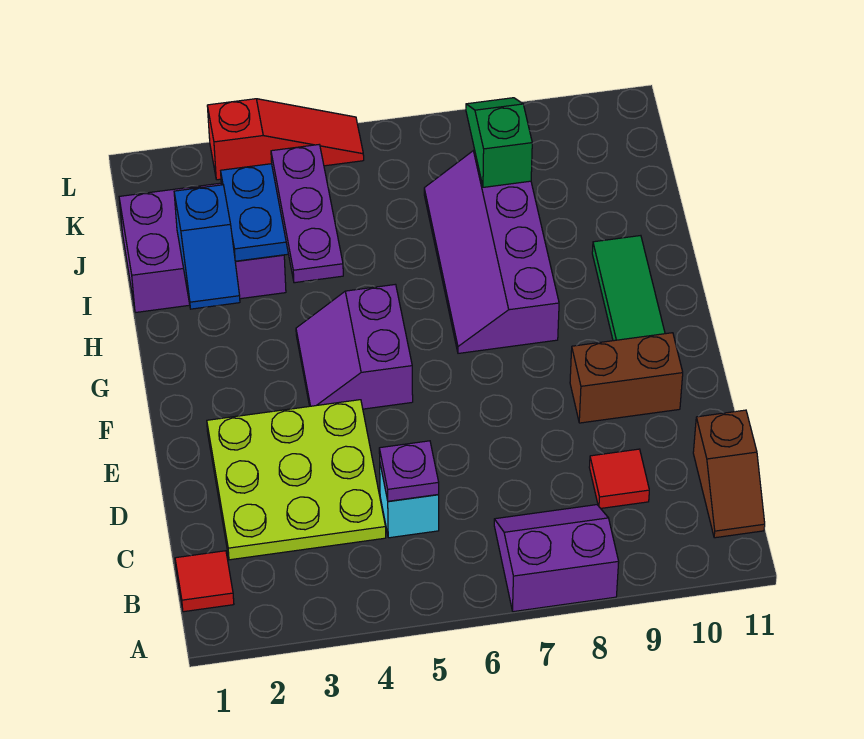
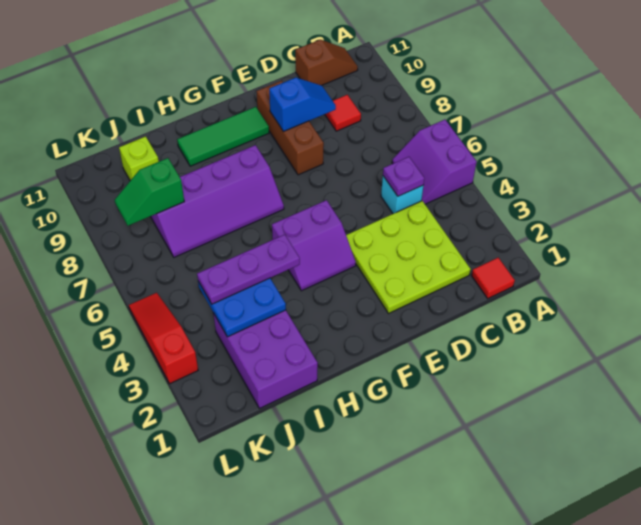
purple 2x2 slope [494,505,619,612] -> purple 2x2 slope moved to [392,120,477,204]
brown 1x2 brick [570,333,683,423] -> brown 1x3 brick [257,81,324,175]
blue 1x2 slope [174,185,240,309] -> blue 1x2 slope moved to [269,78,336,132]
none -> lime 1x1 brick [119,136,159,181]

